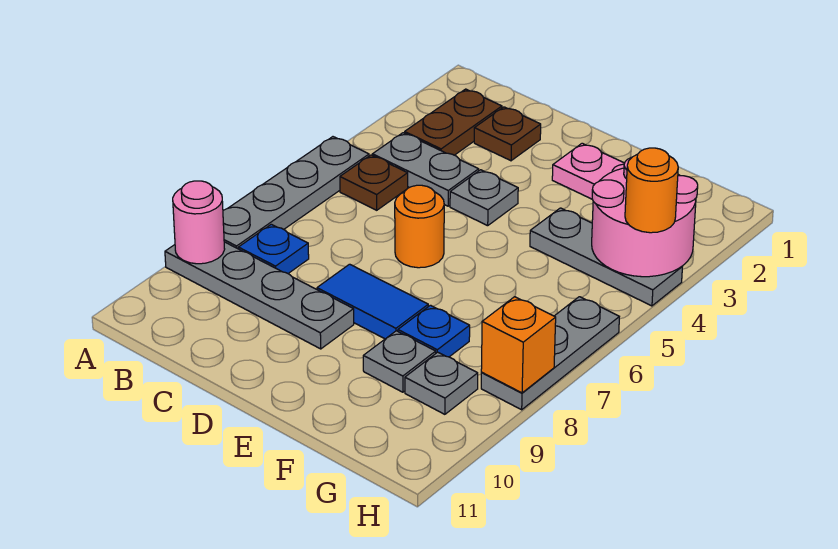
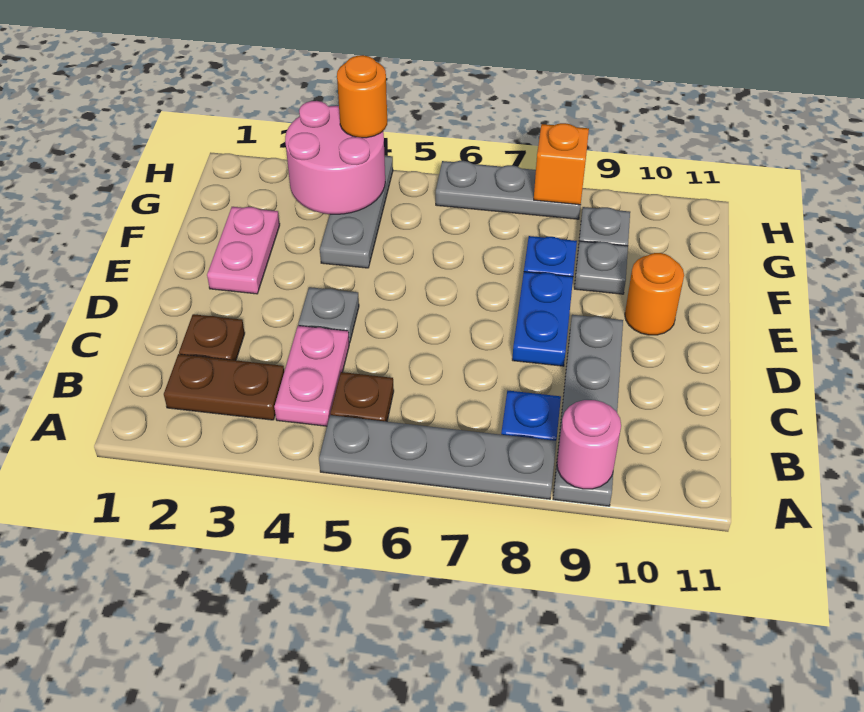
grey 1x2 plate [373,133,479,206] -> pink 1x2 plate [274,326,349,426]
orange 1x1 round brick [395,185,444,268] -> orange 1x1 round brick moved to [625,253,684,335]
blue 1x2 tile [317,264,428,339] -> blue 1x2 plate [512,272,573,366]

